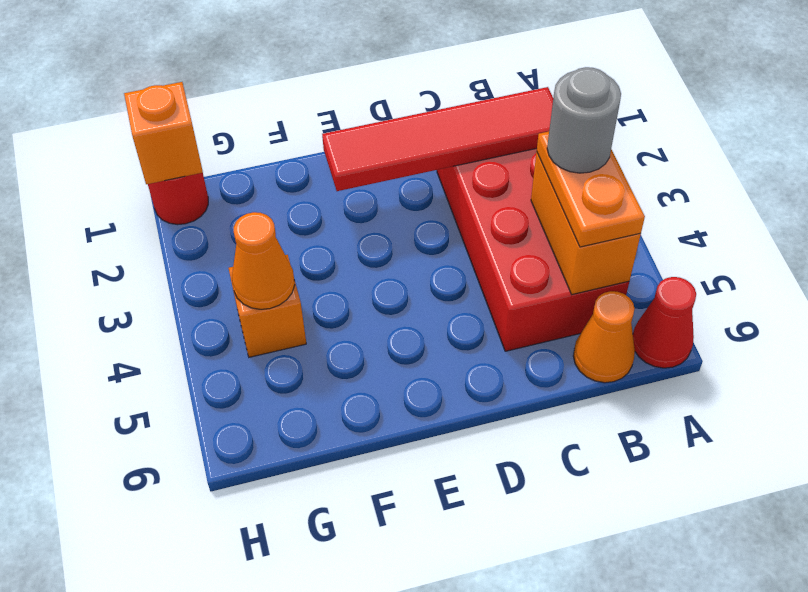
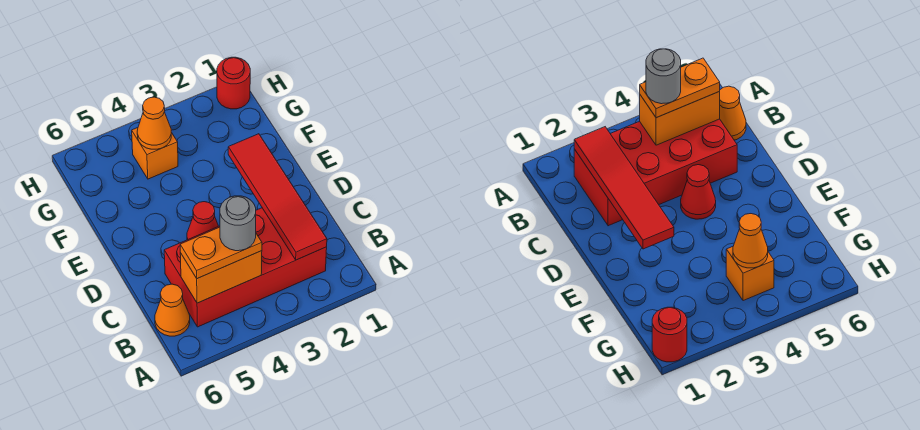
red 1x1 cone [633,277,696,368] -> red 1x1 cone moved to [187,202,218,240]
orange 1x1 brick [124,82,203,184] -> none

